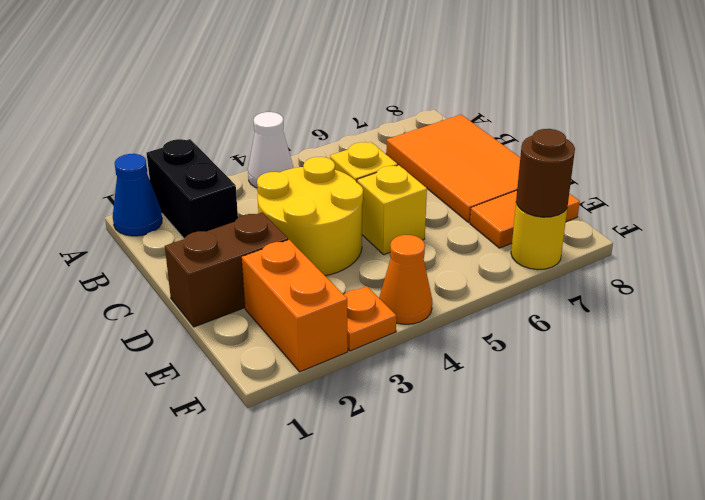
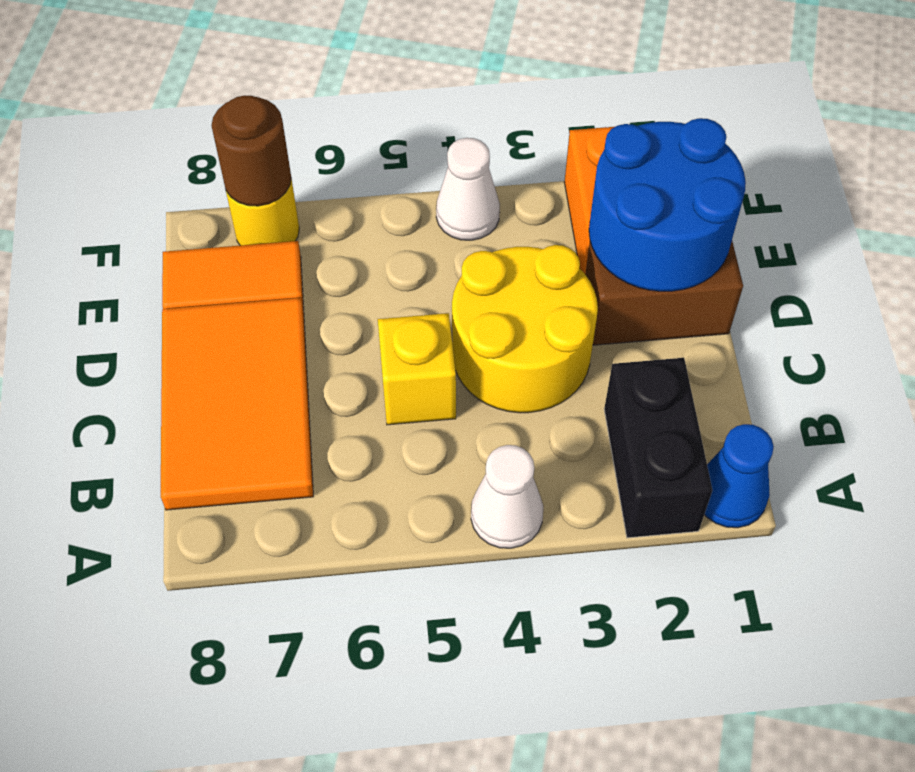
none -> blue 2x2 round brick [589,118,746,291]
yellow 1x1 brick [357,165,427,255] -> none
orange 1x1 plate [344,286,396,351] -> none
orange 1x1 cone [379,235,432,324] -> white 1x1 cone [436,138,500,240]

